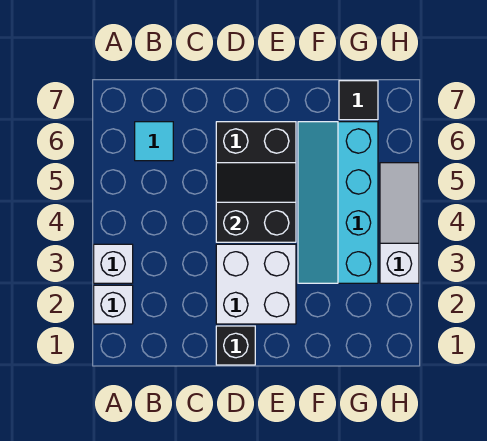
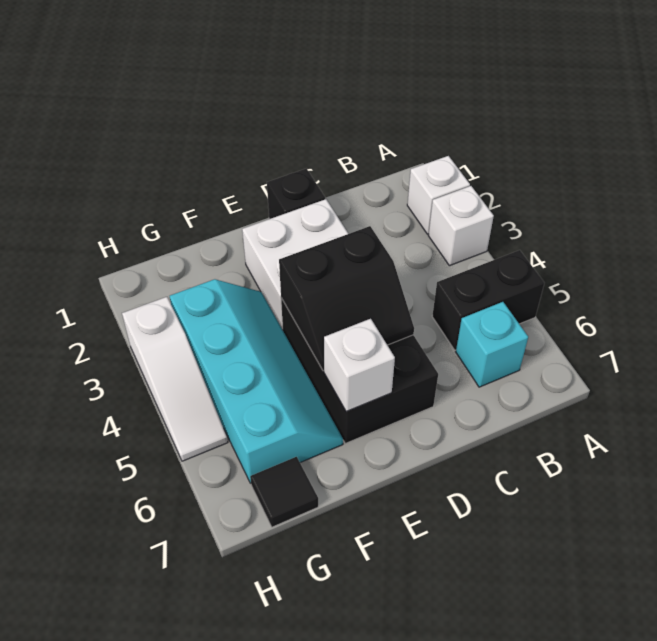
none -> black 1x2 brick [432,250,544,350]
cyan 1x1 tile [135,122,173,161] -> cyan 1x1 brick [456,302,528,387]
none -> white 1x1 brick [324,319,395,412]

